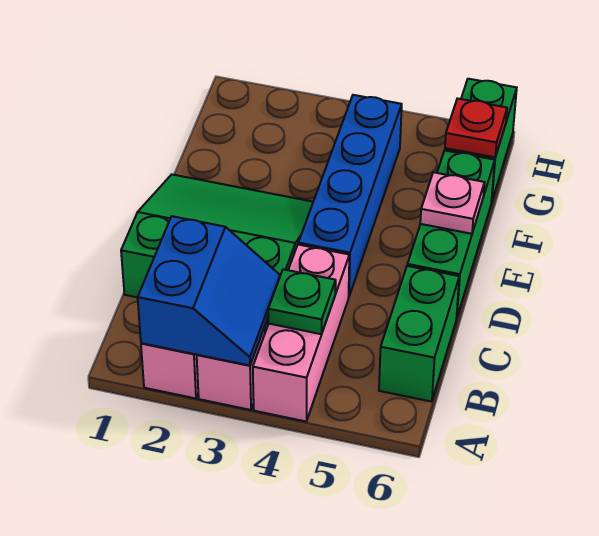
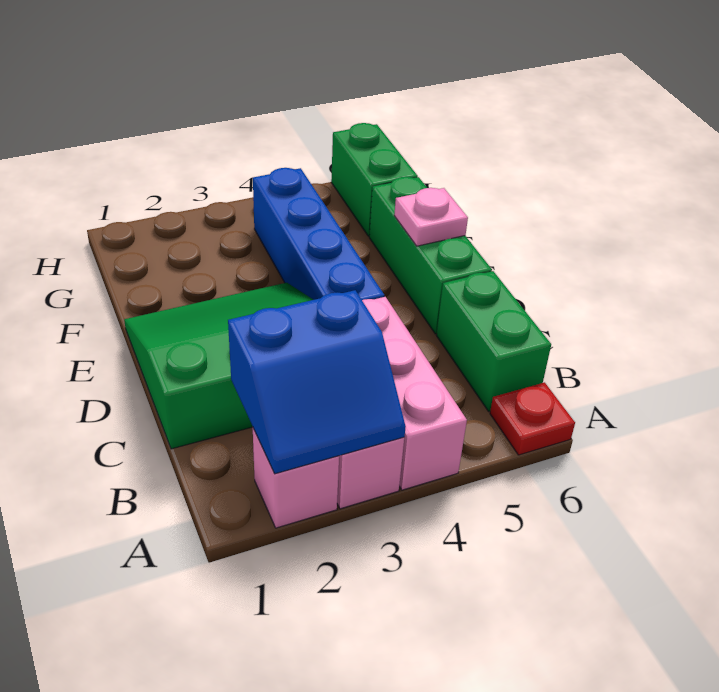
blue 2x2 slope [138,216,280,365] -> blue 2x2 slope turned to [228,290,406,474]
green 1x1 plate [268,269,336,334] -> none
red 1x1 plate [445,98,507,157] -> red 1x1 plate moved to [490,382,575,455]

